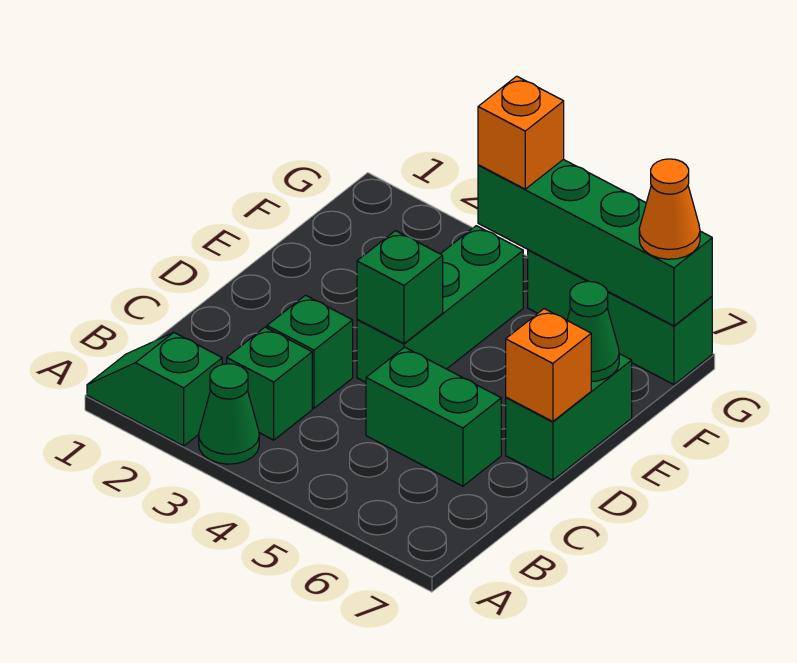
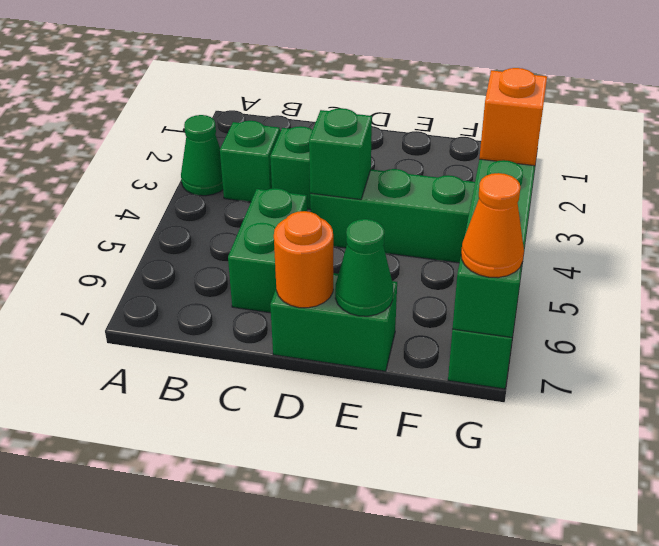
green 1x2 slope [87,333,222,446] -> none
orange 1x1 brick [506,309,591,422] -> orange 1x1 round brick [274,211,333,308]

